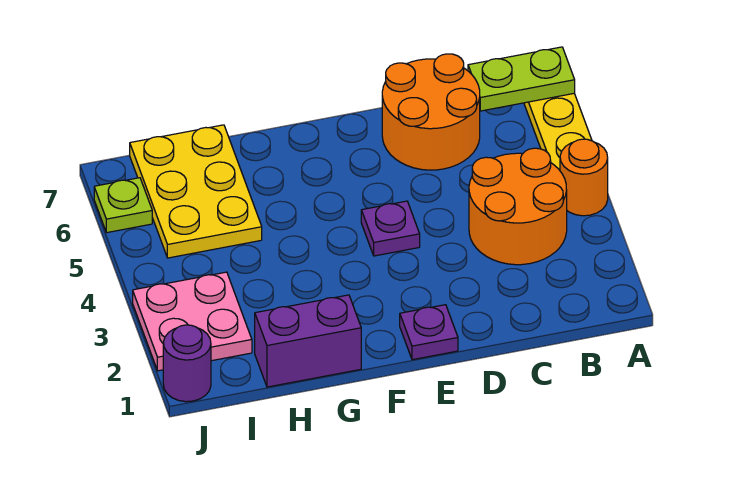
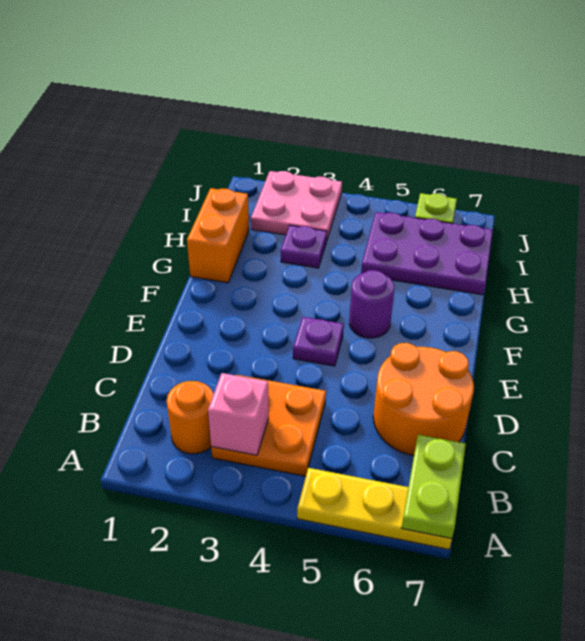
orange 1x1 round brick [560,139,608,216] -> orange 1x1 round brick moved to [167,381,214,454]
orange 2x2 round brick [469,148,567,265] -> orange 2x2 plate [211,375,326,476]
none -> pink 1x1 brick [208,373,269,455]
purple 1x1 plate [400,305,458,360] -> purple 1x1 plate moved to [281,225,327,268]
purple 1x2 brick [255,295,361,387] -> orange 1x2 brick [187,188,249,283]
yellow 2x3 plate [130,125,262,258] -> purple 2x3 plate [361,212,493,295]
purple 1x1 round brick [163,325,211,402] -> purple 1x1 round brick moved to [349,270,394,338]

